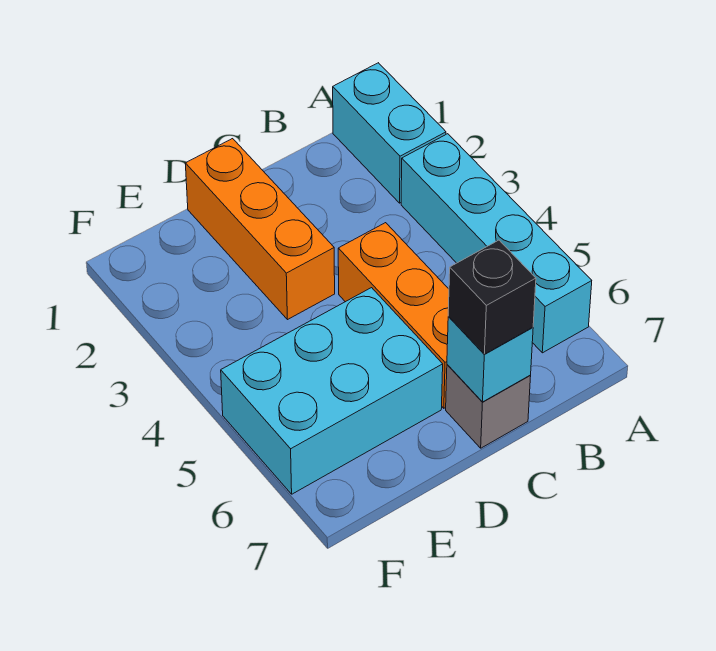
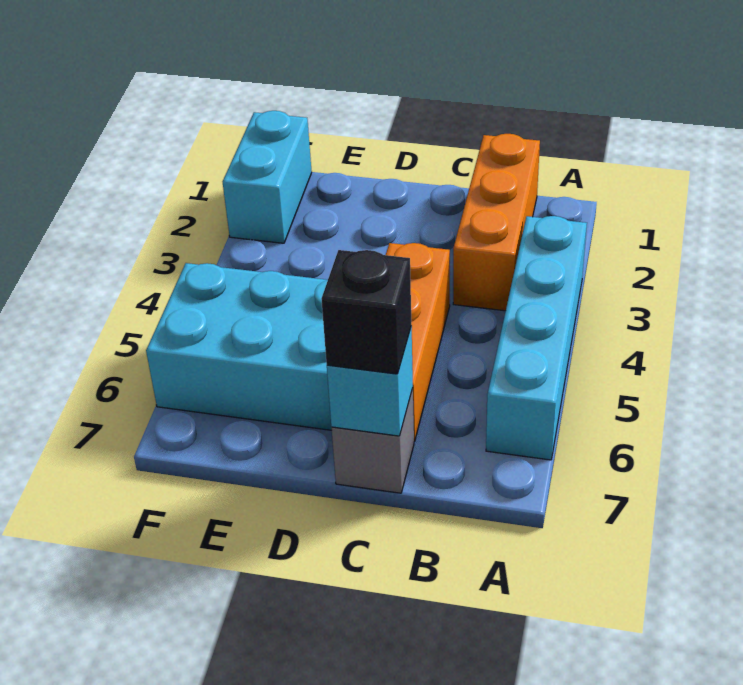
cyan 1x2 brick [333,63,446,203] -> cyan 1x2 brick moved to [223,111,312,243]
orange 1x3 brick [185,139,335,320] -> orange 1x3 brick moved to [453,134,540,311]

